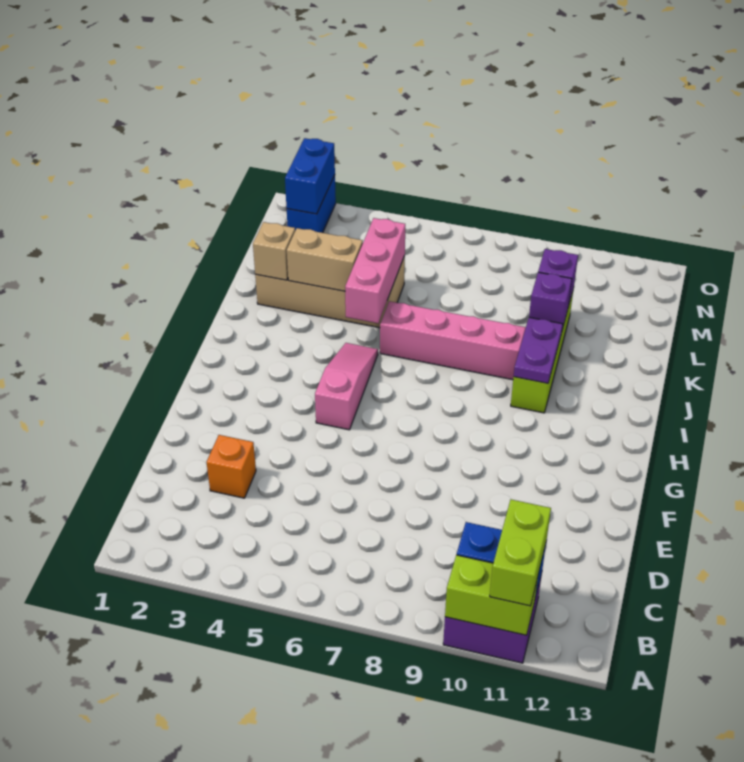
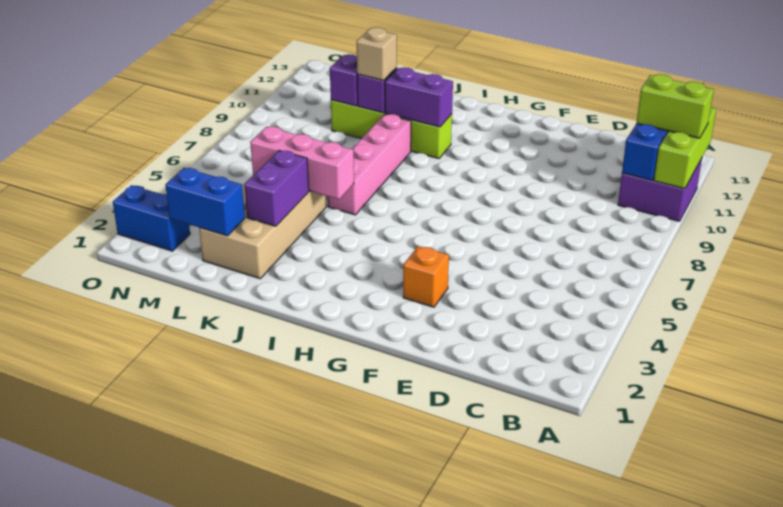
lime 1x2 brick [445,555,538,635] -> lime 1x3 brick [654,107,716,189]
orange 1x1 brick [207,435,256,498] -> orange 1x1 brick moved to [403,246,449,307]
pink 1x3 slope [315,343,378,430] -> none
purple 1x2 plate [514,317,563,383] -> purple 1x2 brick [385,67,453,127]
tan 1x1 brick [253,222,295,280] -> tan 1x1 brick moved to [357,27,397,80]
tan 1x2 brick [287,228,363,291] -> purple 1x2 brick [244,151,309,226]
blue 1x2 brick [285,138,335,214] -> blue 1x2 brick moved to [165,168,245,236]

